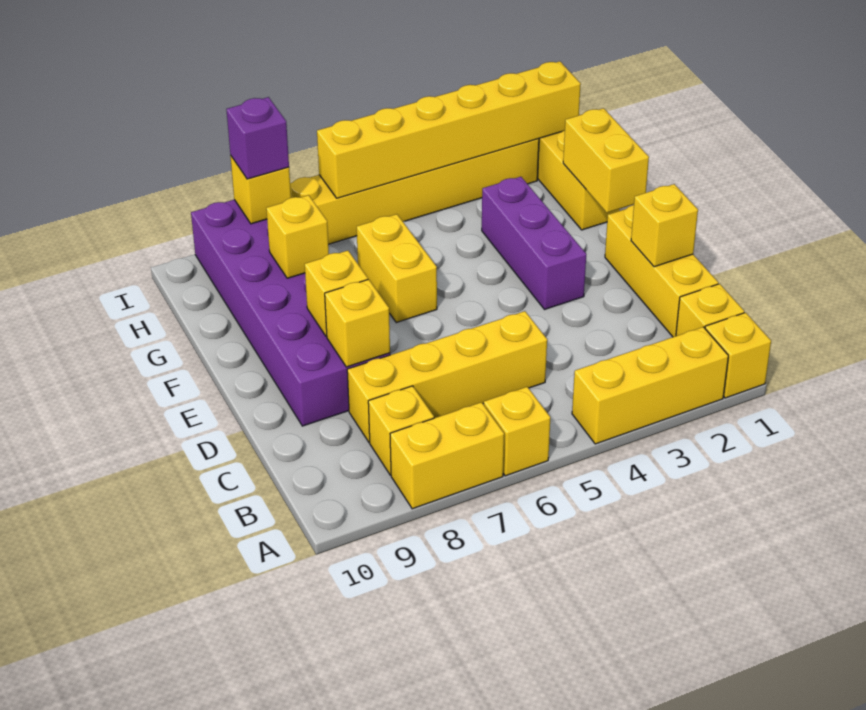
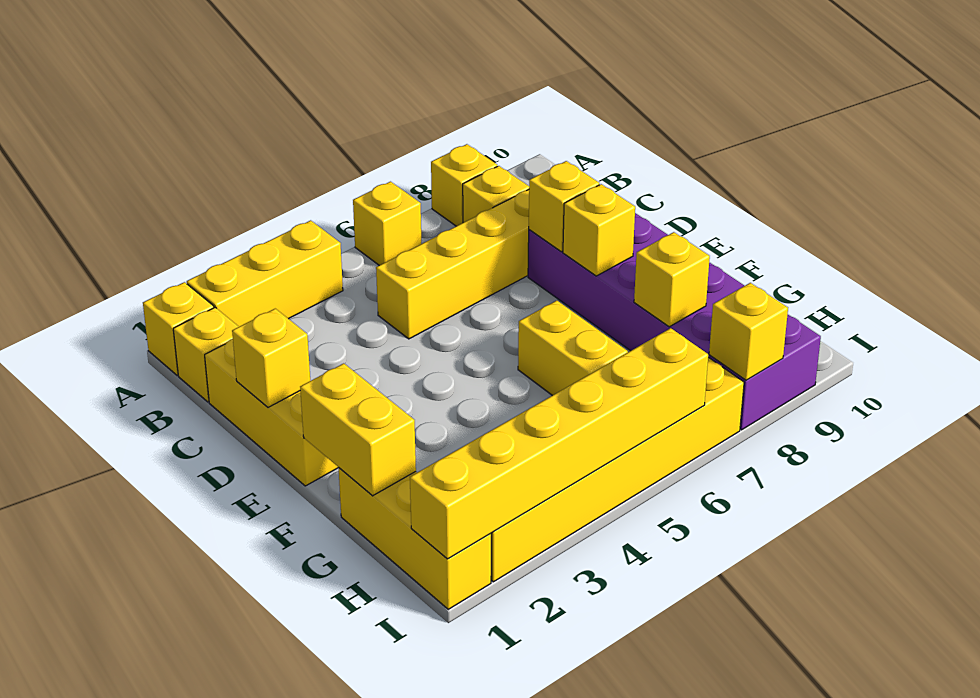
yellow 1x2 brick [390,402,504,509] -> yellow 1x1 brick [431,144,497,226]
purple 1x3 brick [482,177,586,310] -> none
purple 1x1 brick [226,97,289,179] -> none

